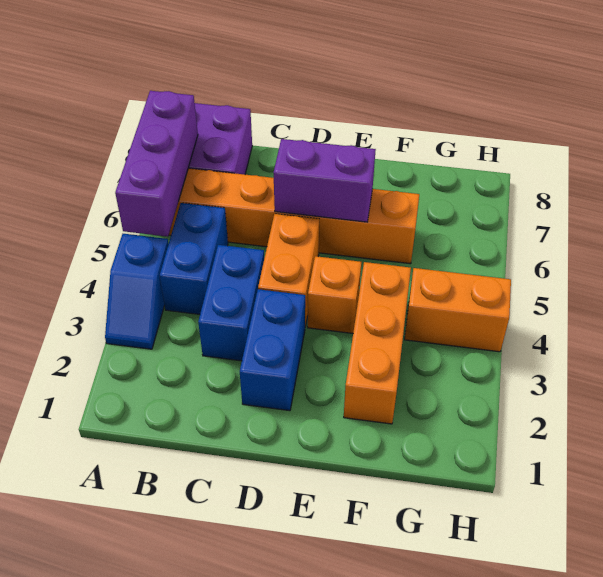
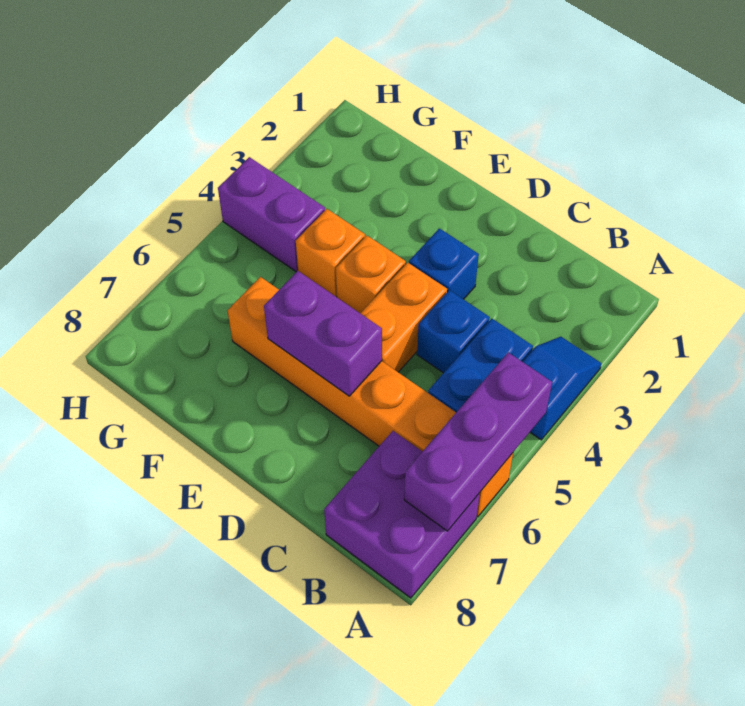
blue 1x2 brick [198,245,264,361] -> blue 1x1 brick [417,290,490,373]
blue 1x2 brick [240,289,305,411] -> blue 1x1 brick [409,228,479,299]
orange 1x3 brick [344,262,411,424] -> orange 1x1 brick [296,209,365,297]
orange 1x2 brick [405,268,511,352] -> purple 1x2 brick [218,157,325,272]

